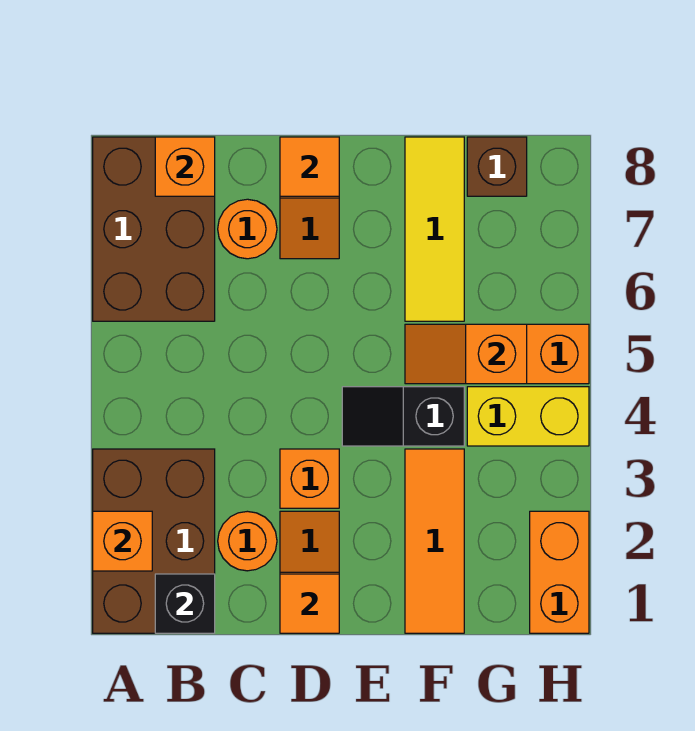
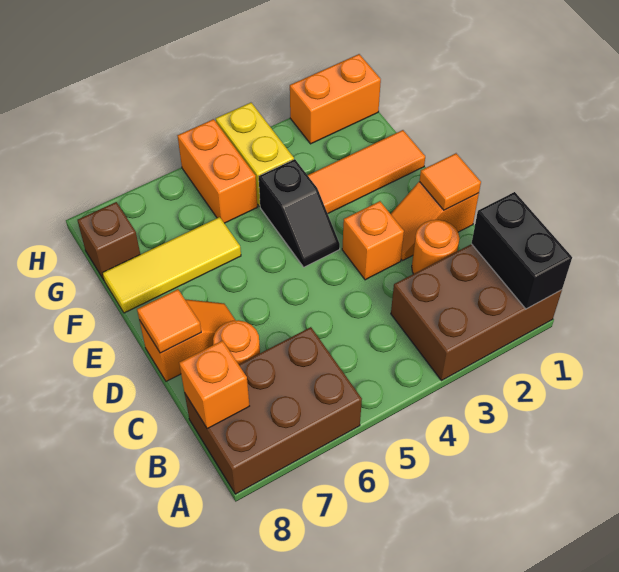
orange 1x1 brick [93,511,152,571] -> none
black 1x1 brick [155,574,215,633] -> black 1x2 brick [471,192,572,309]
orange 1x2 slope [405,324,527,384] -> none

